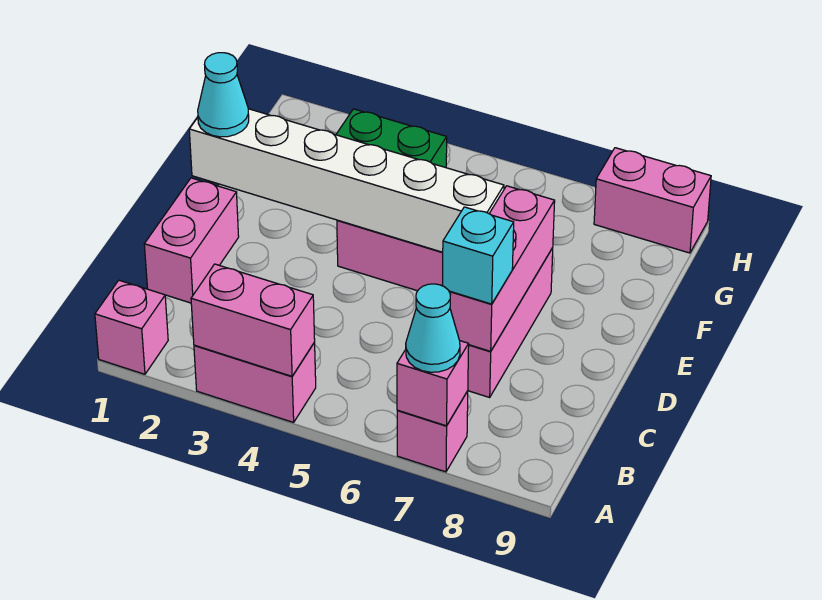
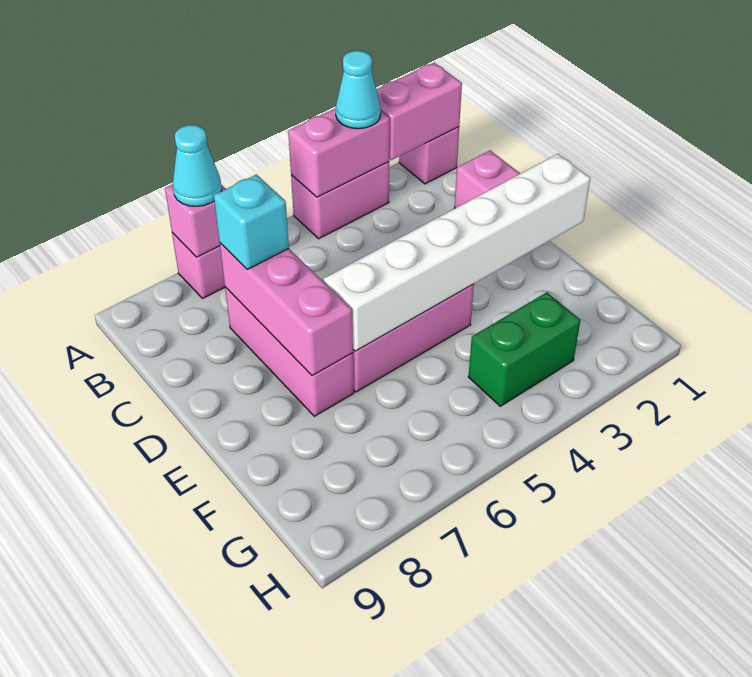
cyan 1x1 cone [198,53,249,137] -> cyan 1x1 cone moved to [336,51,381,129]
pink 1x2 brick [594,148,711,253] -> pink 1x2 brick moved to [376,63,462,160]

